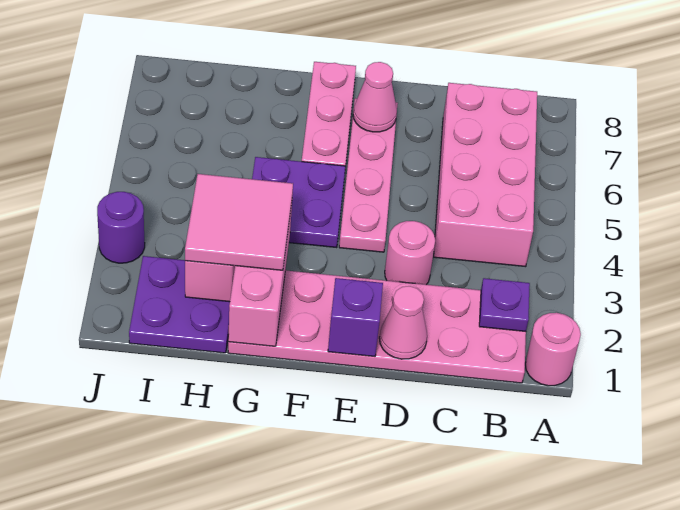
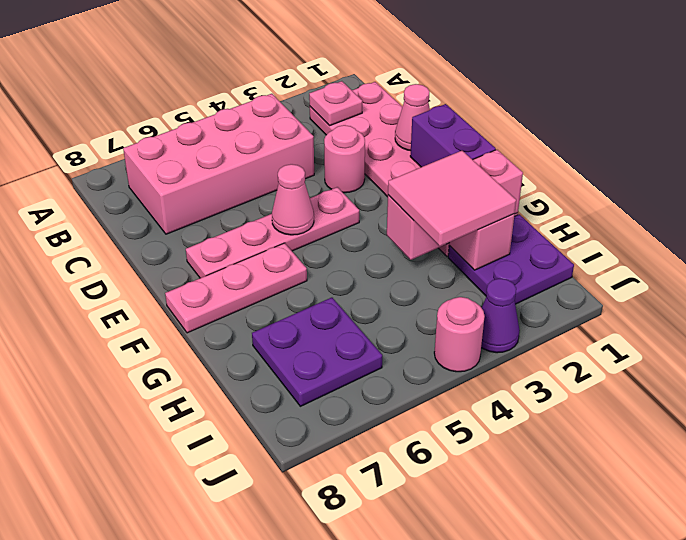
pink 1x1 round brick [525,313,581,386] -> pink 1x1 round brick moved to [434,297,485,372]
purple 1x1 plate [479,278,530,331] -> pink 1x1 plate [309,81,362,126]
purple 1x1 brick [328,278,383,357] -> purple 1x2 brick [410,104,496,167]
pink 1x1 cone [353,62,397,132] -> pink 1x1 cone moved to [272,164,314,235]
purple 2x2 plate [252,157,345,248] -> purple 2x2 plate moved to [252,298,382,406]
purple 1x1 round brick [97,192,145,263] -> purple 1x1 cone [481,279,520,353]

